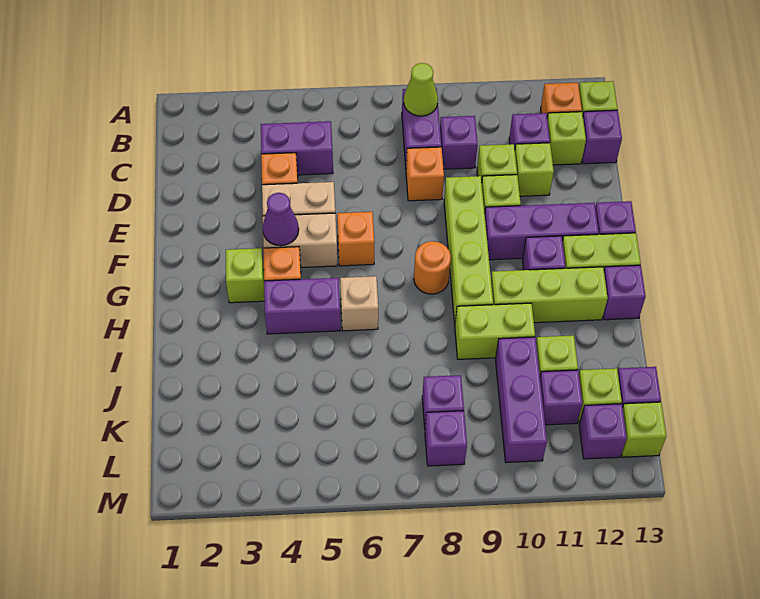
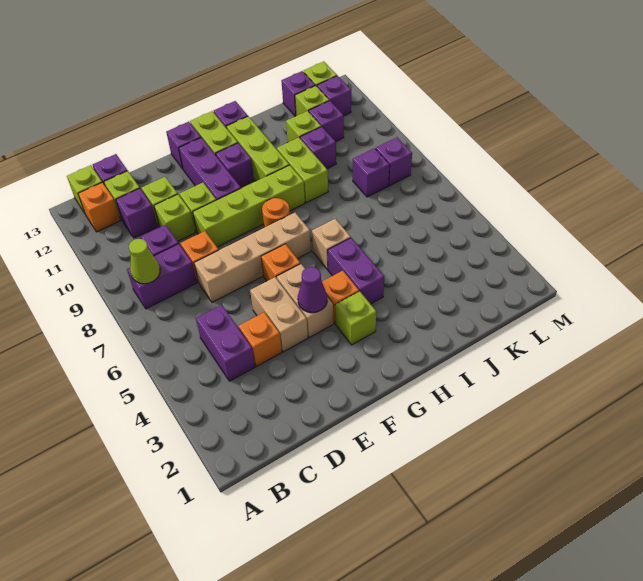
none -> tan 1x4 brick [194,213,311,302]
purple 1x3 brick [495,337,547,462] -> purple 1x1 brick [300,127,336,169]

